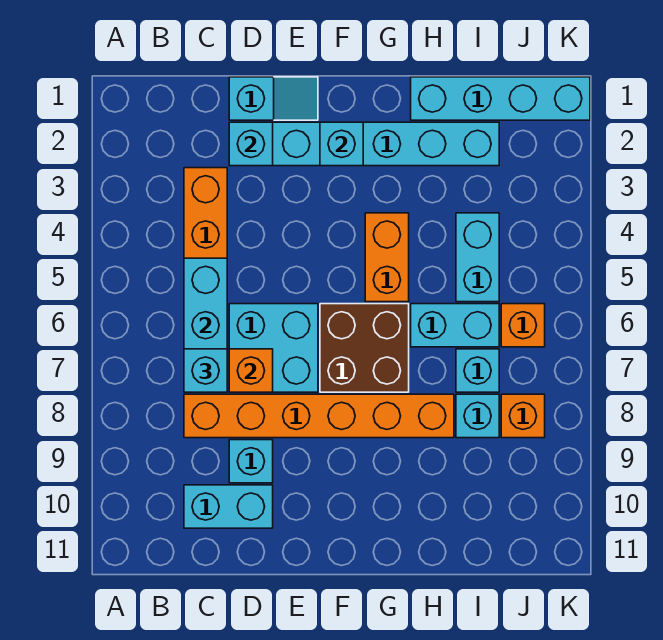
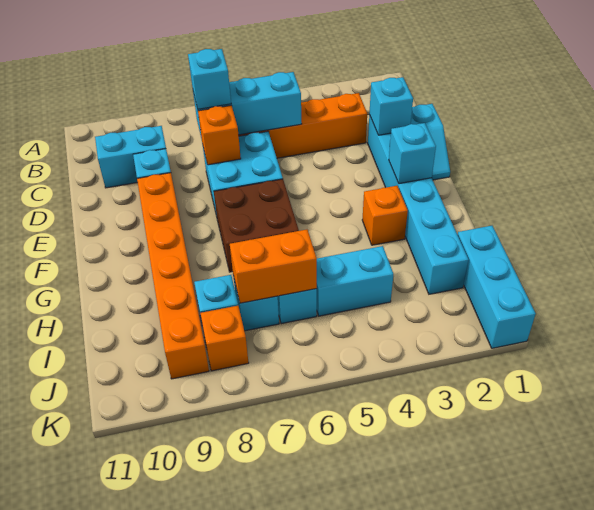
orange 1x6 brick [184,394,454,438] -> orange 1x6 brick moved to [137,173,209,379]
cyan 1x2 brick [184,485,273,528] -> cyan 1x2 brick turned to [95,126,166,188]
orange 1x2 brick [365,213,409,302] -> orange 1x2 brick moved to [230,230,317,303]
cyan 1x4 brick [411,77,590,120] -> cyan 1x3 brick [458,226,536,348]
orange 1x1 brick [501,304,545,347] -> orange 1x1 brick moved to [362,186,408,245]

